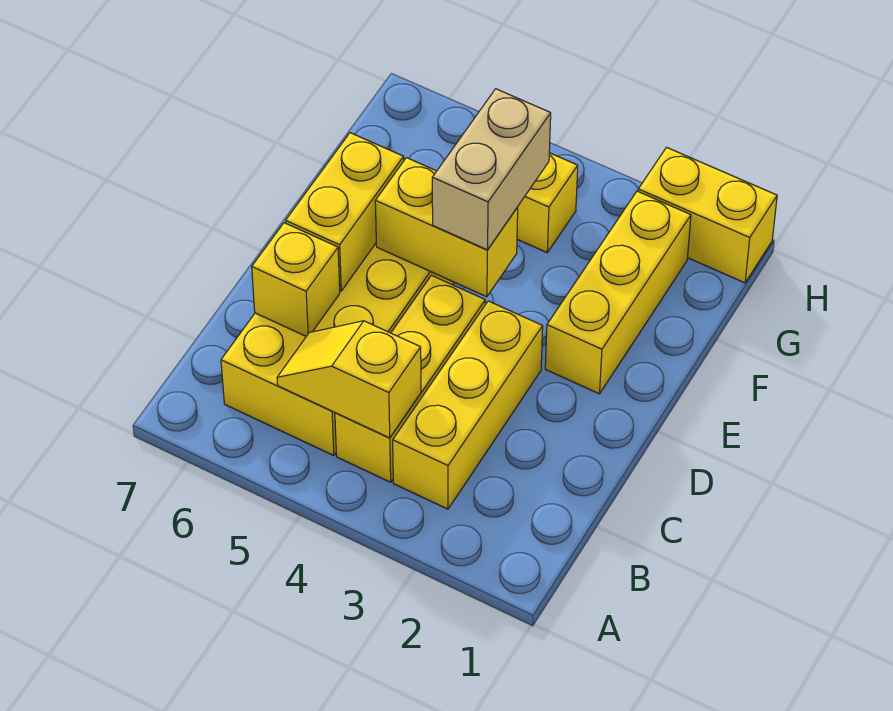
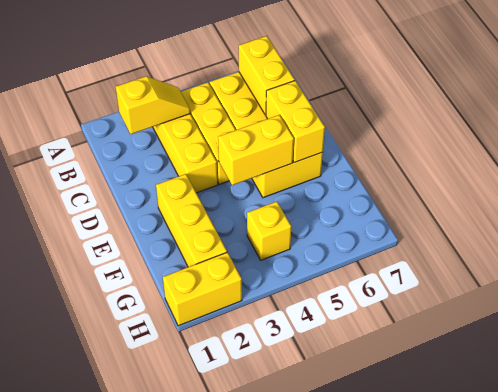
yellow 1x2 slope [277,321,421,438] -> yellow 1x2 slope moved to [116,76,190,134]
yellow 1x1 brick [252,223,340,336] -> yellow 1x2 brick [239,36,295,115]
tan 1x2 brick [432,89,551,250] -> none

